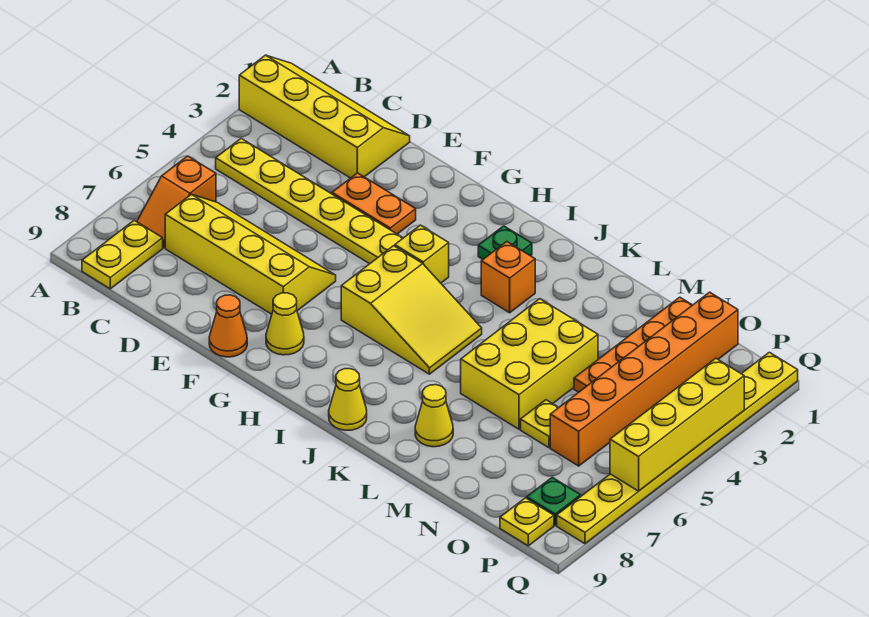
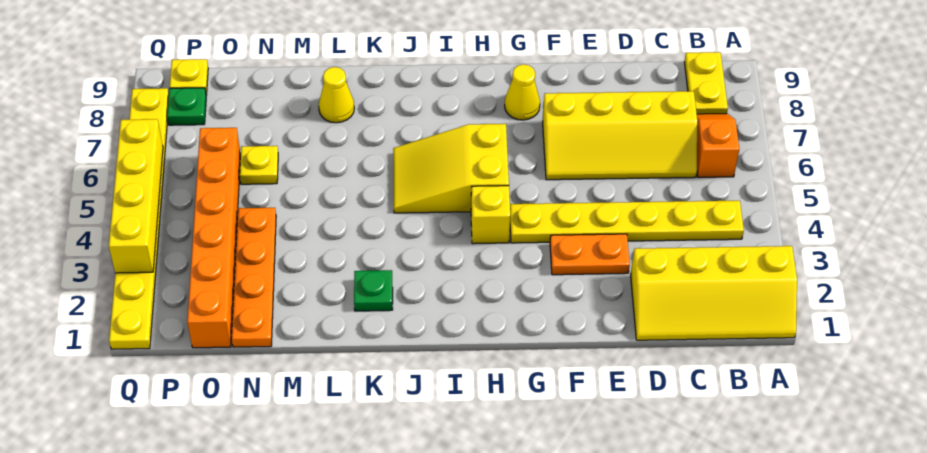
orange 1x1 cone [209,295,247,357] -> none
green 1x1 plate [478,226,532,259] -> green 1x1 plate moved to [354,270,393,311]
orange 1x1 brick [481,242,535,313] -> none
yellow 1x1 cone [329,369,367,430] -> none
yellow 2x3 brick [461,299,598,429] -> none

